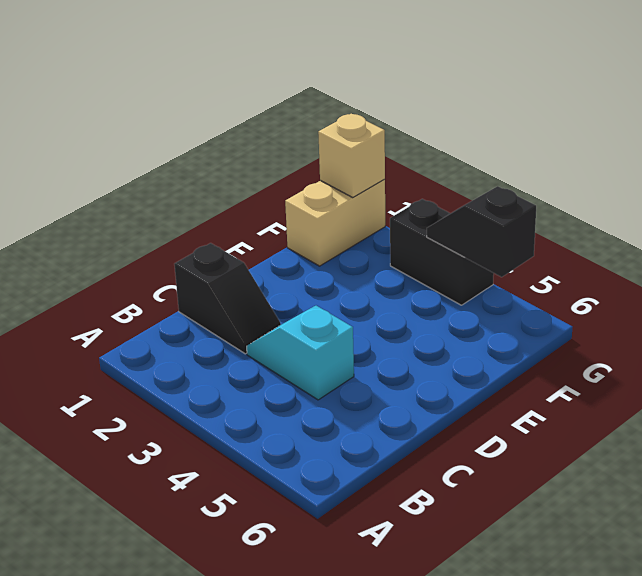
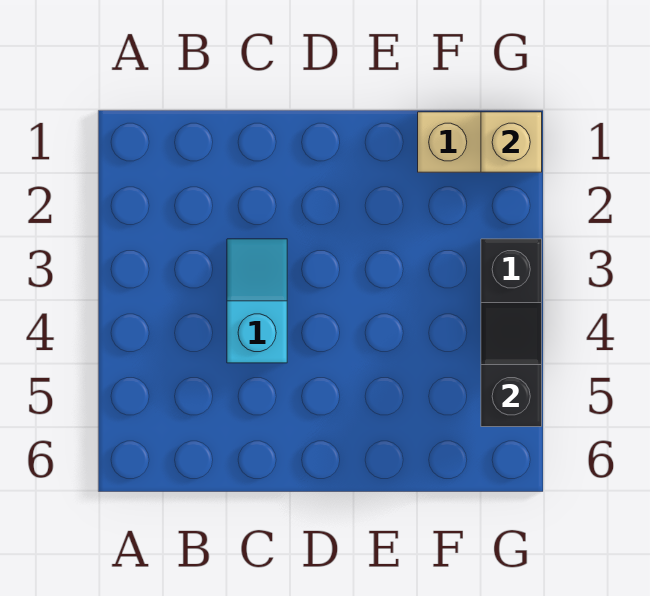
black 1x2 slope [174,243,281,354] -> none

